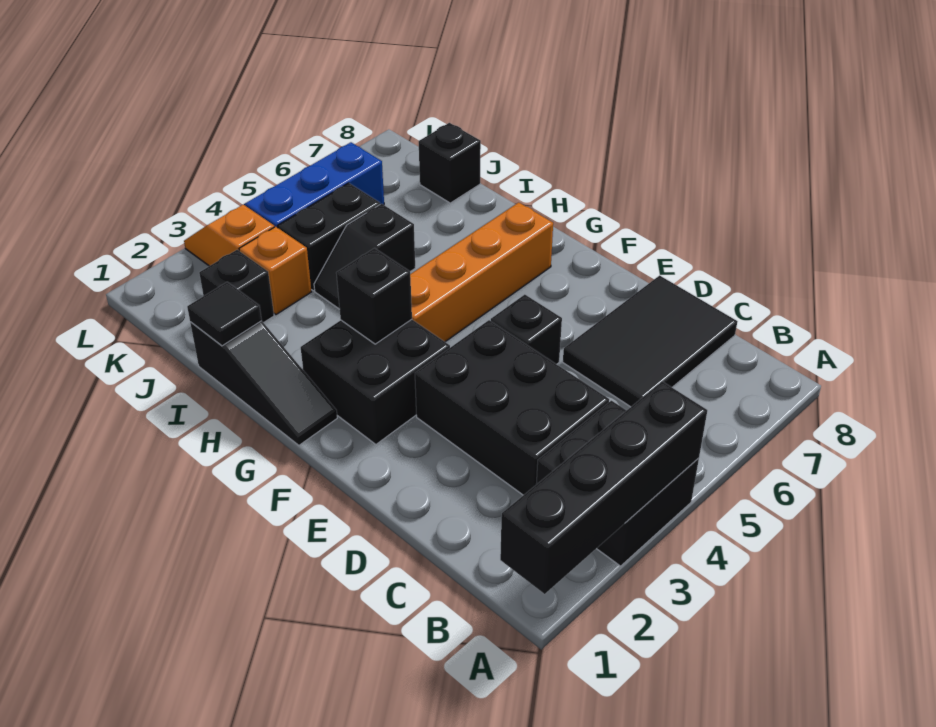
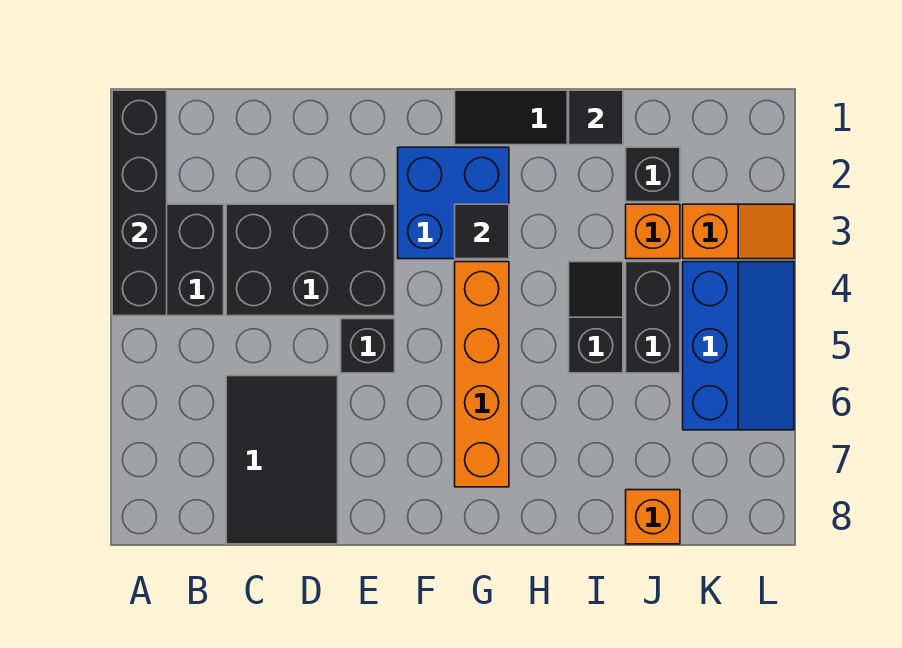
black 2x2 brick [301,319,450,444] -> blue 2x2 brick [398,147,509,259]
black 1x1 brick [336,248,412,344] -> black 1x1 tile [455,204,509,259]
black 1x1 brick [419,123,481,203] -> orange 1x1 brick [626,490,680,544]

